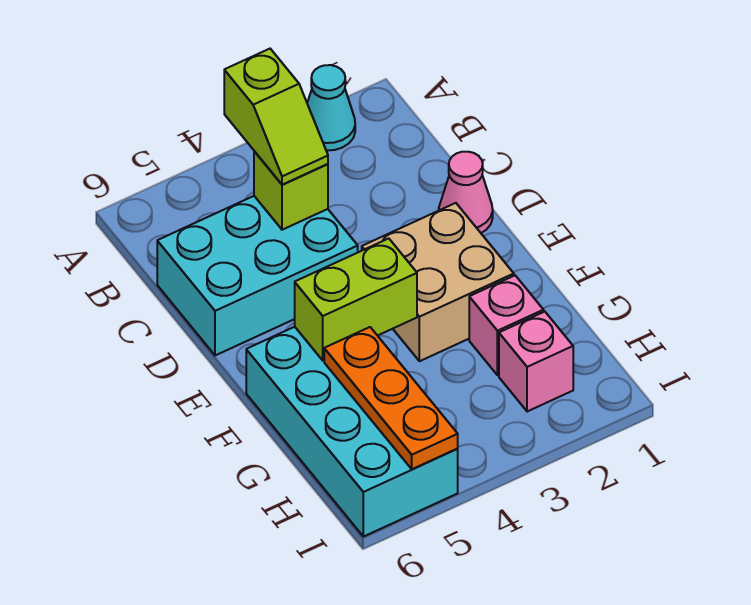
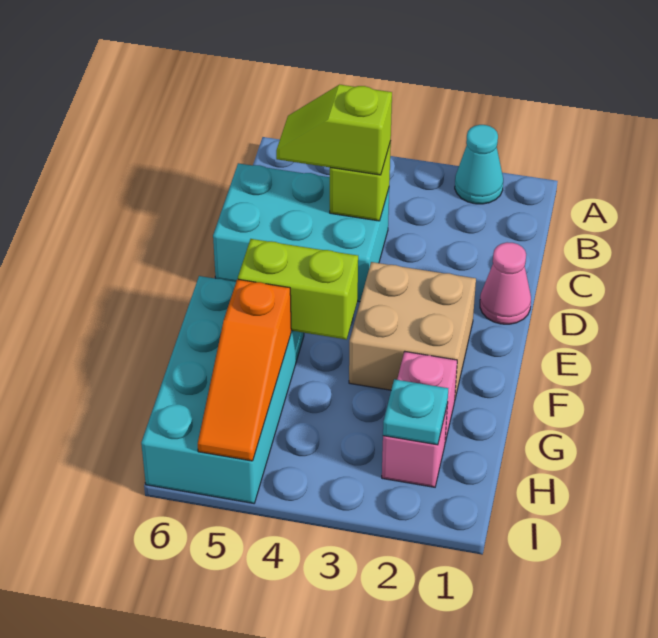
lime 1x2 slope [224,49,328,185] -> lime 1x2 slope turned to [276,85,392,175]
orange 1x3 plate [324,327,458,469] -> orange 1x3 slope [198,279,291,461]
none -> cyan 1x1 plate [383,379,448,445]

